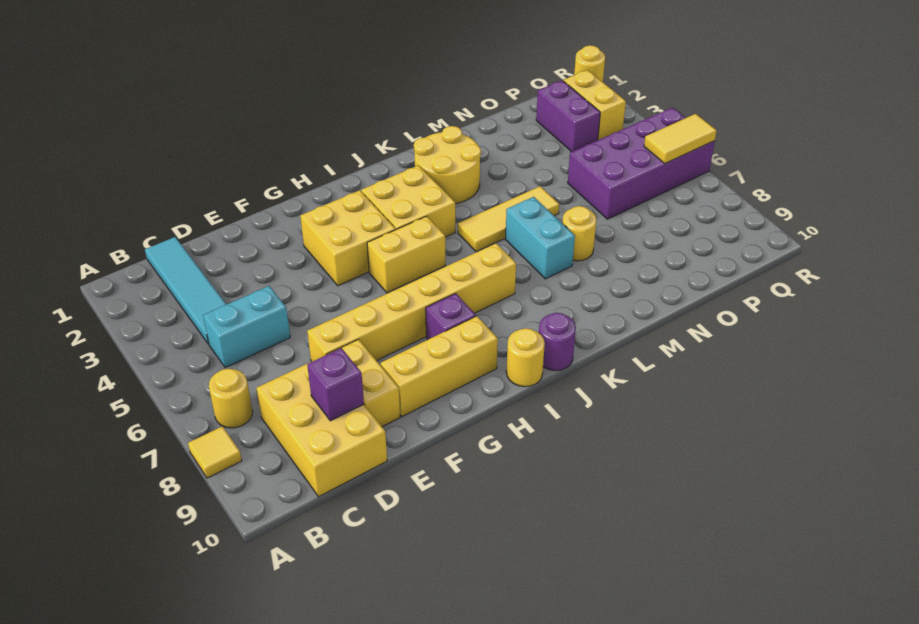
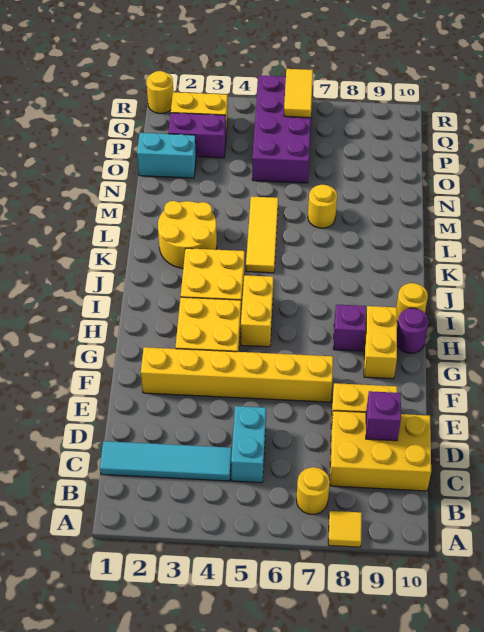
yellow 1x6 brick [307,243,516,362] -> yellow 1x6 brick turned to [141,347,333,402]
yellow 1x3 brick [380,316,498,417] -> yellow 1x2 brick [364,306,397,379]
purple 1x1 round brick [539,313,576,371] -> purple 1x1 round brick moved to [397,308,428,353]
cyan 1x2 brick [505,197,575,279] -> cyan 1x2 brick moved to [137,133,196,178]

